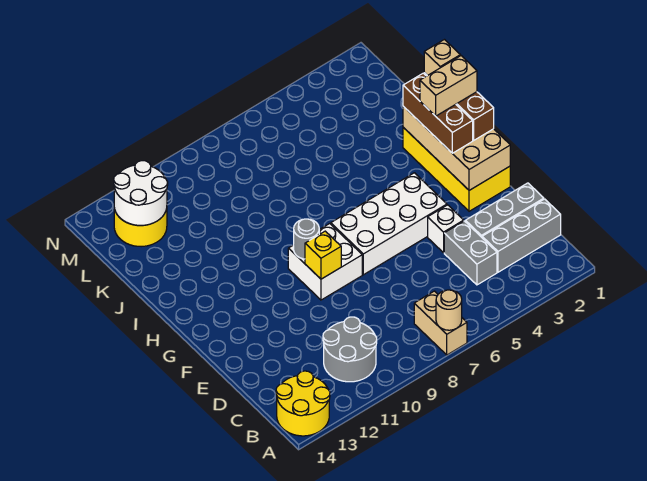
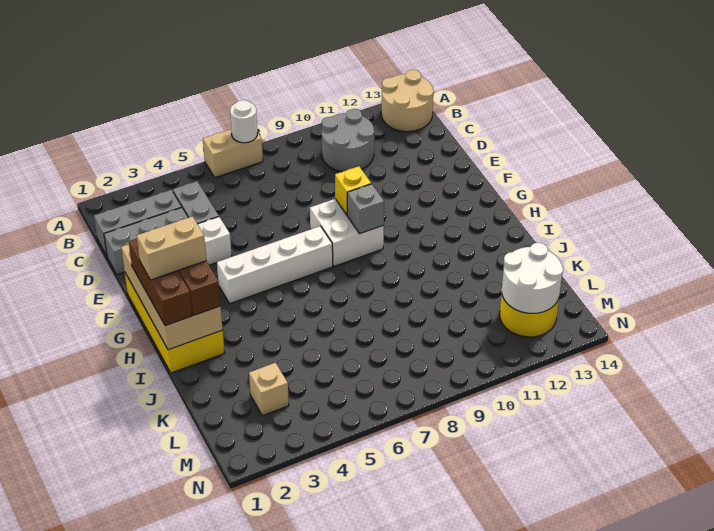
tan 1x2 brick [414,291,467,355] -> tan 1x2 brick turned to [203,129,263,178]
tan 1x1 round brick [436,290,462,330] -> white 1x1 round brick [230,100,258,143]
yellow 2x2 round brick [276,371,330,436] -> tan 2x2 round brick [381,70,434,132]
white 2x4 brick [331,173,447,275] -> white 1x4 brick [217,226,333,303]
grey 1x1 round brick [294,219,319,259] -> grey 1x1 brick [347,184,384,234]
tan 1x1 brick [424,40,460,75] -> tan 1x1 brick moved to [249,363,289,416]

